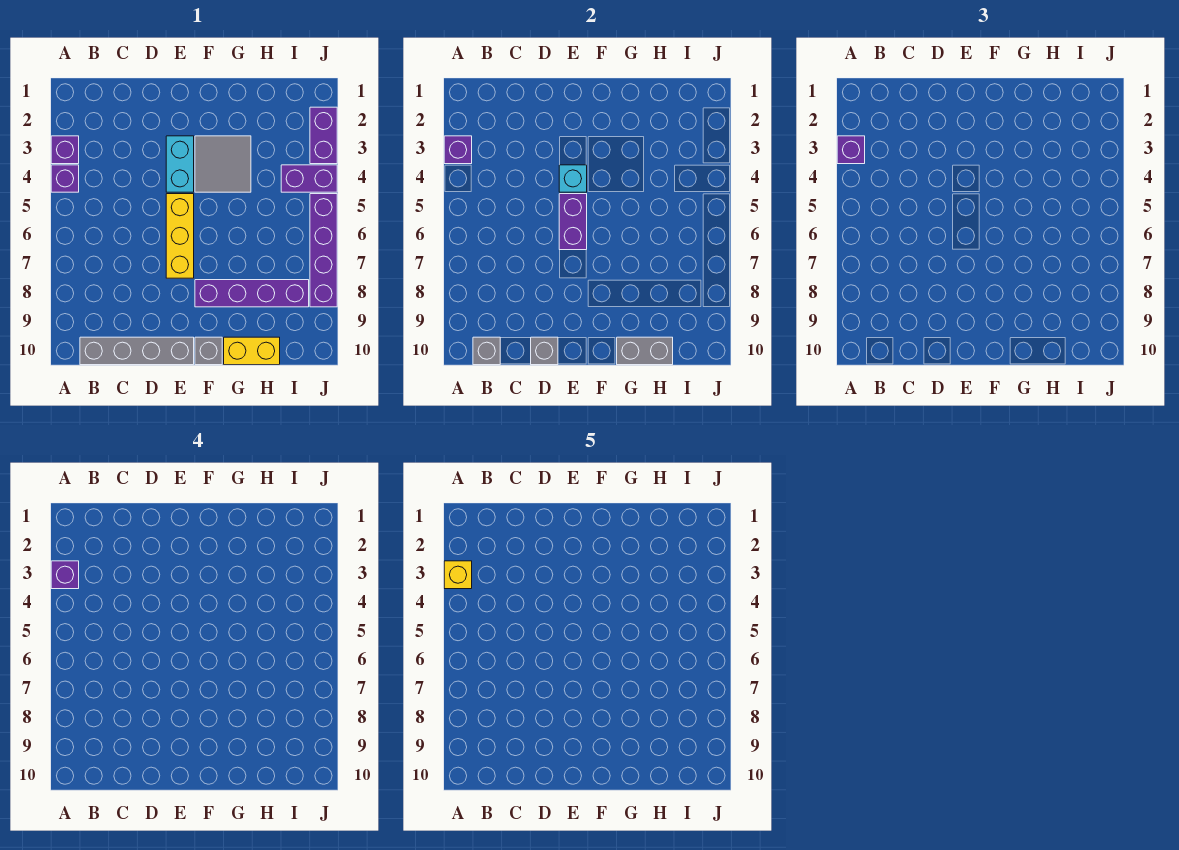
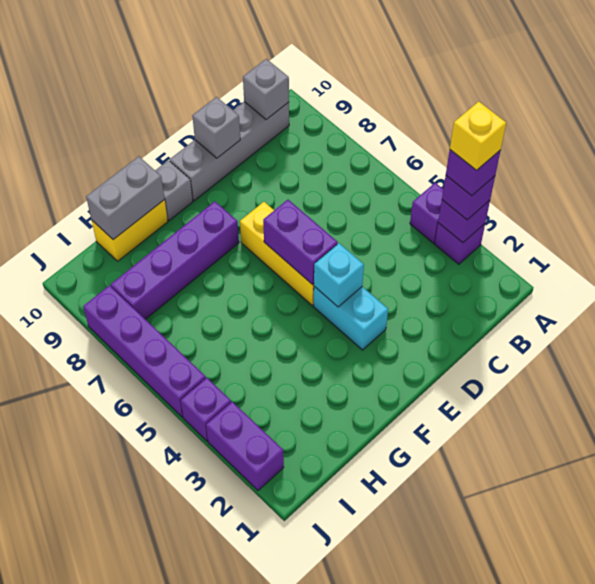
grey 2x2 tile [195,136,251,192] -> none
purple 1x2 brick [281,165,337,192] -> purple 1x1 brick [181,378,231,441]

